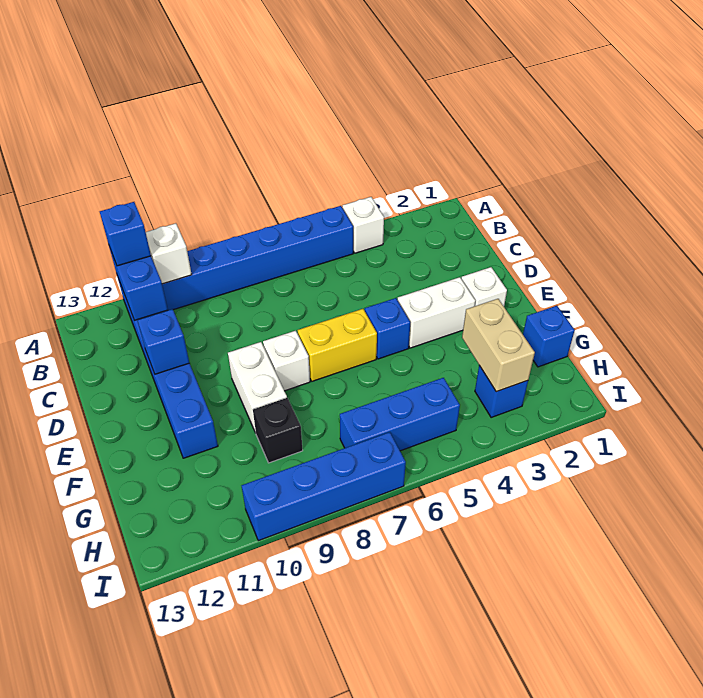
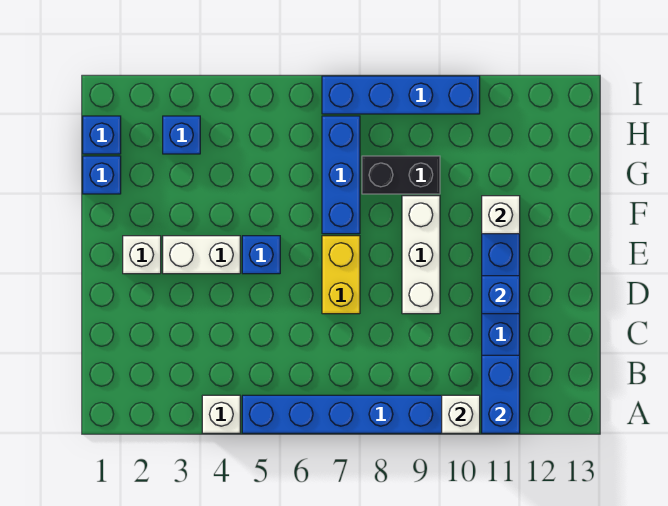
blue 1x1 brick [100,202,151,266] -> blue 1x1 brick moved to [83,116,121,154]
yellow 1x2 brick [298,309,377,381] -> yellow 1x2 brick turned to [322,236,360,314]
white 1x1 brick [263,331,310,391] -> white 1x1 brick moved to [482,196,520,234]
white 1x2 brick [228,342,287,433] -> white 1x3 brick [402,196,440,314]
tan 1x2 brick [462,299,535,392] -> none
black 1x1 brick [253,398,303,463] -> black 1x2 brick [362,156,440,194]
blue 1x3 brick [340,378,460,451] -> blue 1x3 brick turned to [322,116,360,234]

